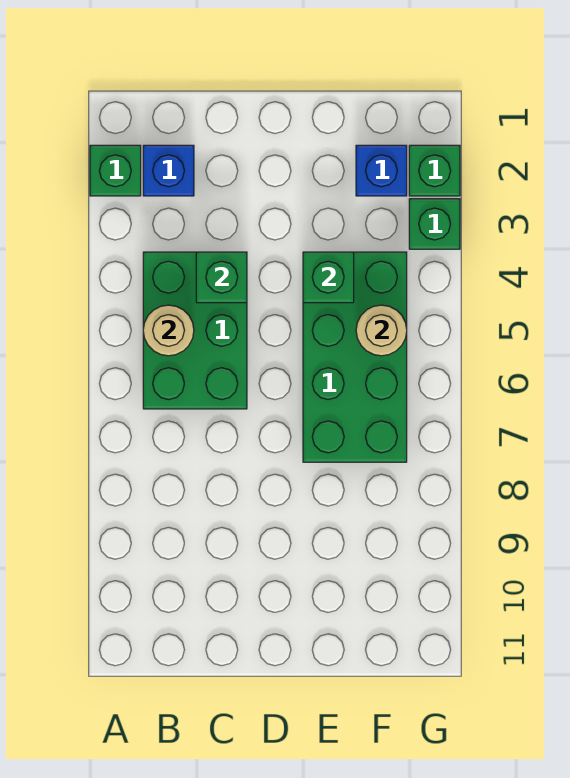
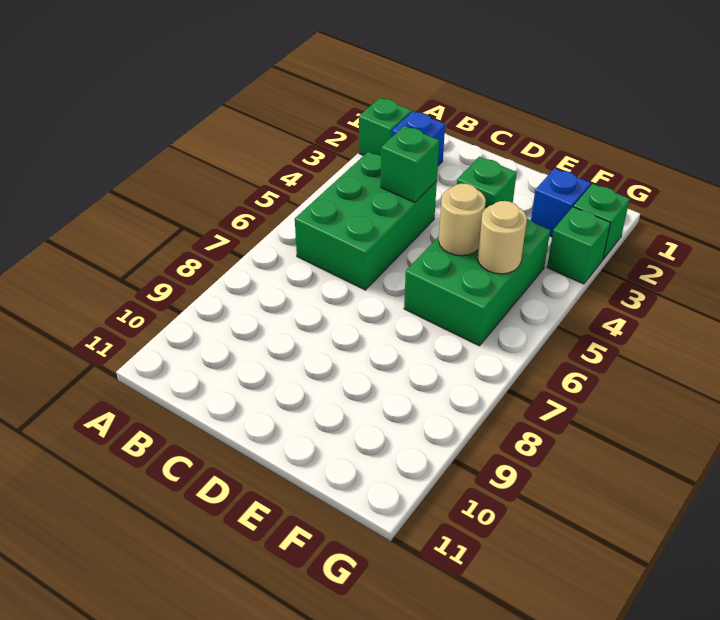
tan 1x1 round brick [143,305,194,356] -> tan 1x1 round brick moved to [439,184,486,256]
green 2x4 brick [303,252,407,462] -> green 2x3 brick [404,219,550,346]

